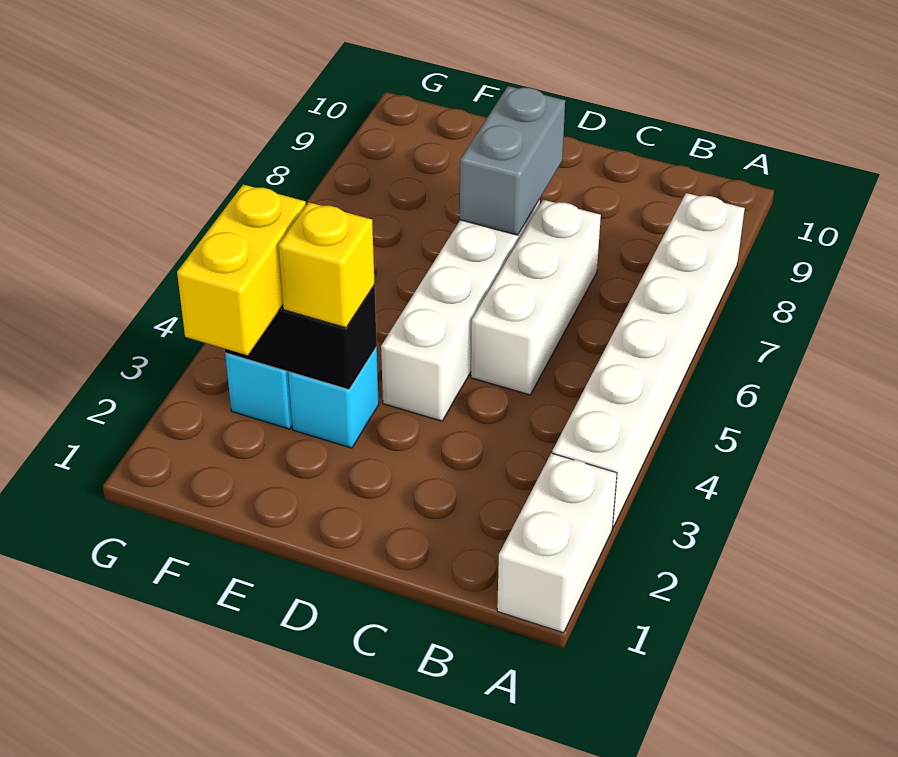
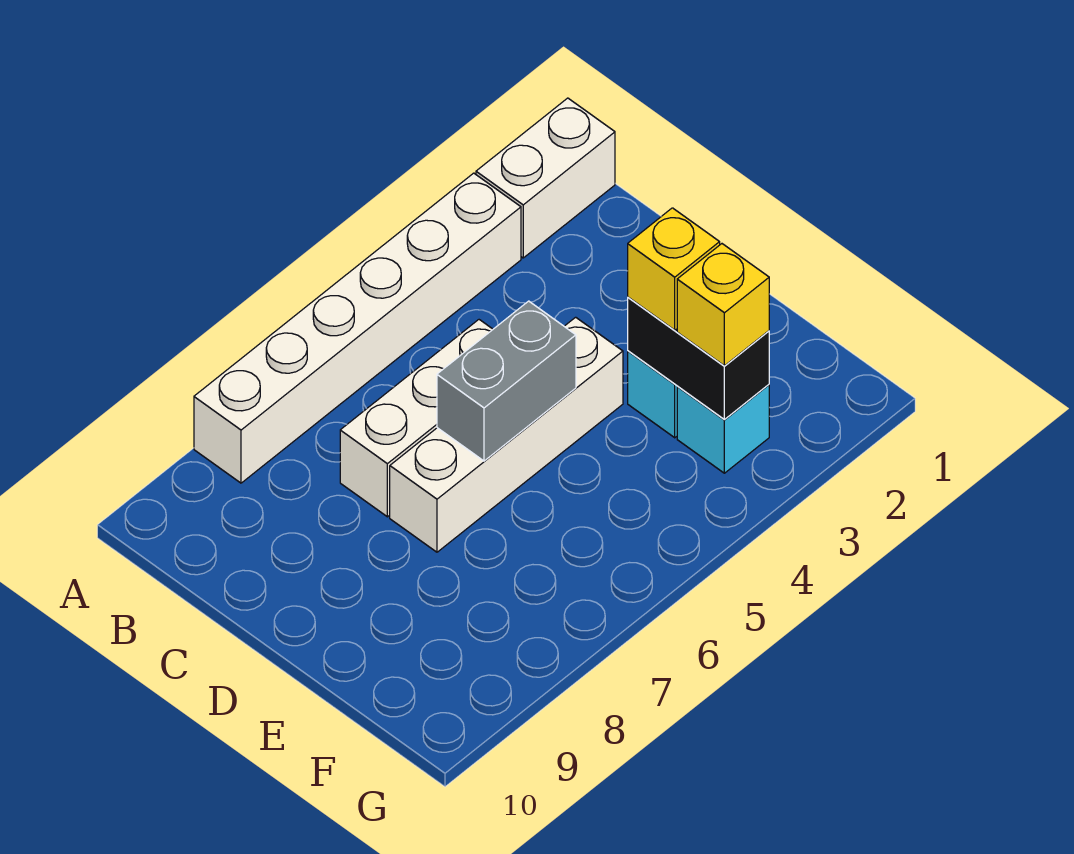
grey 1x2 brick [460,86,565,235] -> grey 1x2 brick moved to [437,301,576,461]
yellow 1x2 brick [177,185,306,355] -> yellow 1x1 brick [677,244,769,366]

